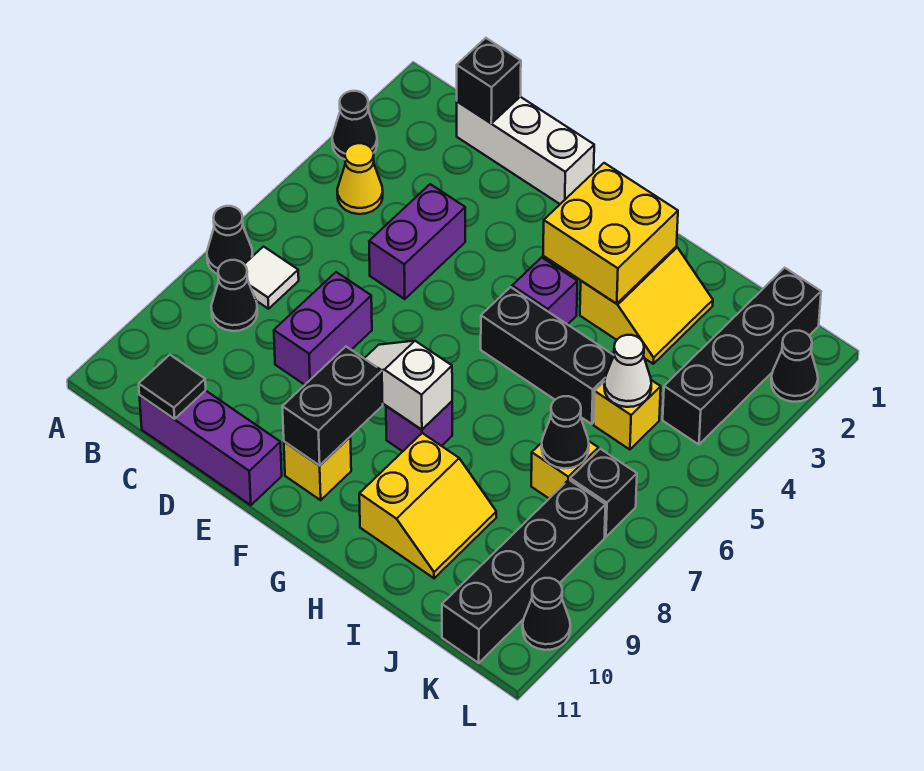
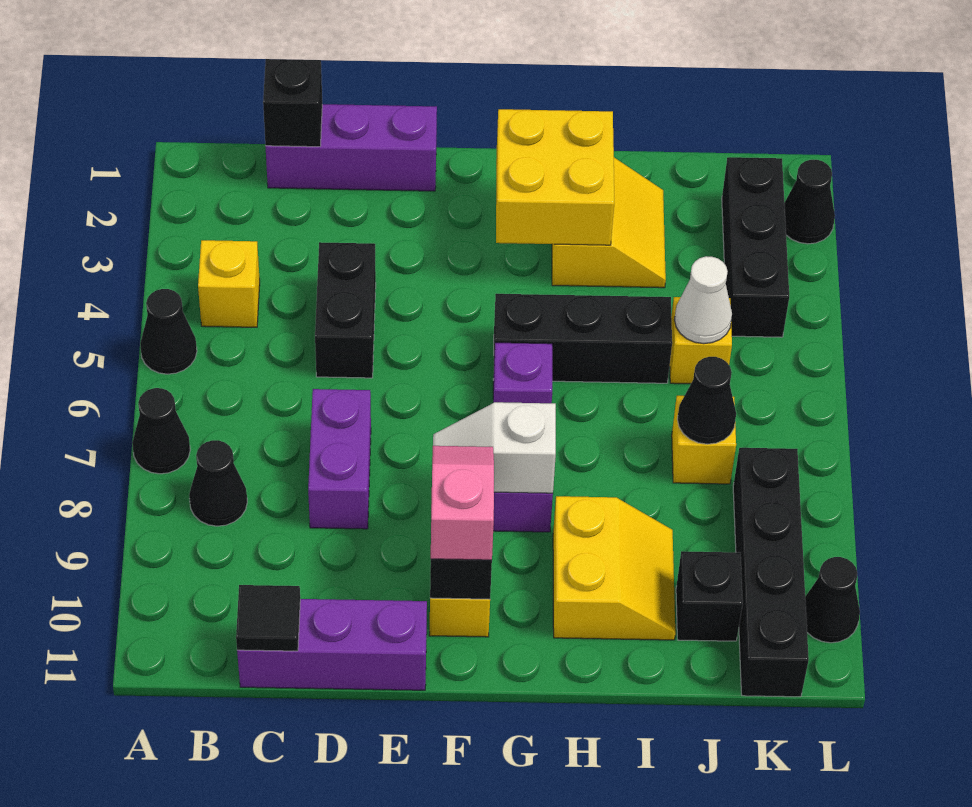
black 1x1 cone [332,91,377,159] -> black 1x1 cone moved to [140,289,197,374]
yellow 1x1 cone [337,143,383,214] -> yellow 1x1 brick [198,240,260,327]
white 1x1 tile [244,247,299,309] -> none
white 1x3 brick [457,97,594,204] -> purple 1x3 brick [265,104,437,191]
purple 1x2 brick [369,184,465,299] -> black 1x2 brick [315,242,376,378]
none -> pink 1x2 slope [431,446,494,560]
purple 1x1 brick [512,257,577,325] -> purple 1x1 brick moved to [493,343,552,403]
black 1x4 brick [663,268,821,444] -> black 1x3 brick [722,157,789,337]
black 1x1 brick [570,449,637,537] -> black 1x1 brick moved to [676,551,743,641]

